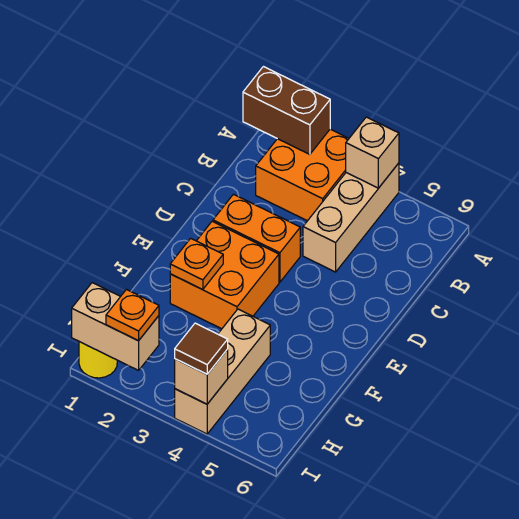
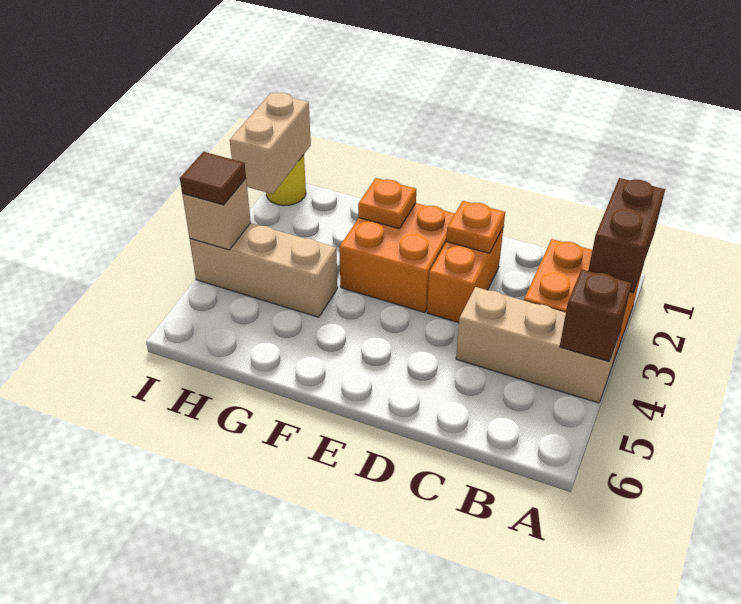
tan 1x1 brick [346,117,399,188] -> brown 1x1 brick [560,270,632,361]
orange 1x1 plate [106,290,159,341] -> orange 1x1 plate moved to [446,201,505,253]

